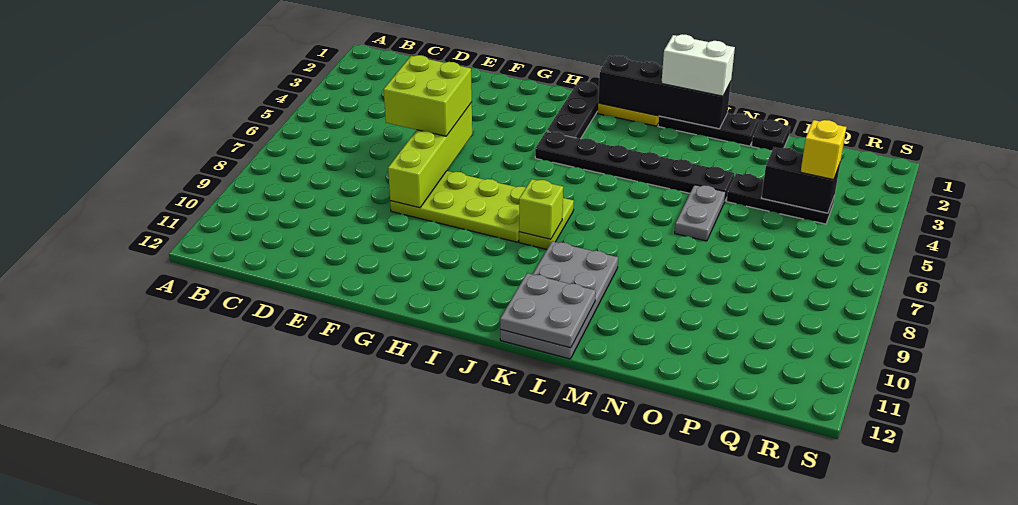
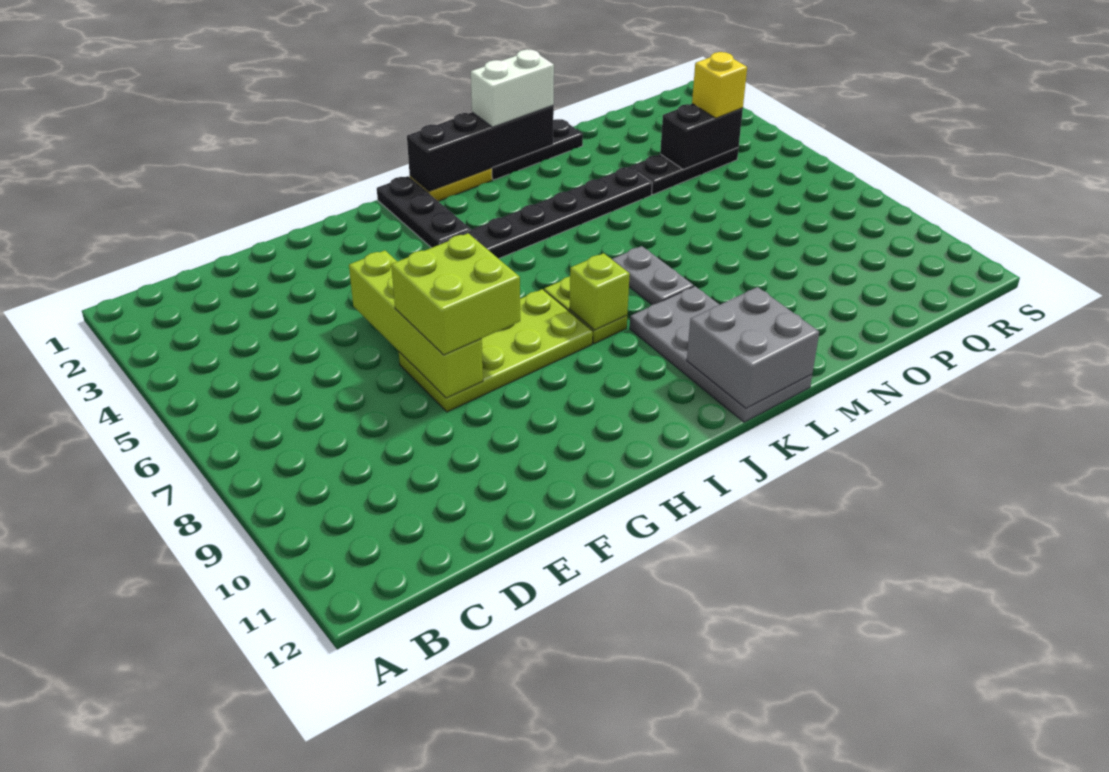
lime 2x2 brick [384,55,472,136] -> lime 2x2 brick moved to [391,233,520,355]
grey 2x2 plate [500,273,596,348] -> grey 2x2 brick [687,287,819,409]
grey 1x2 plate [675,185,726,241] -> grey 1x2 plate moved to [612,246,694,305]
black 1x1 plate [752,120,790,151] -> none

